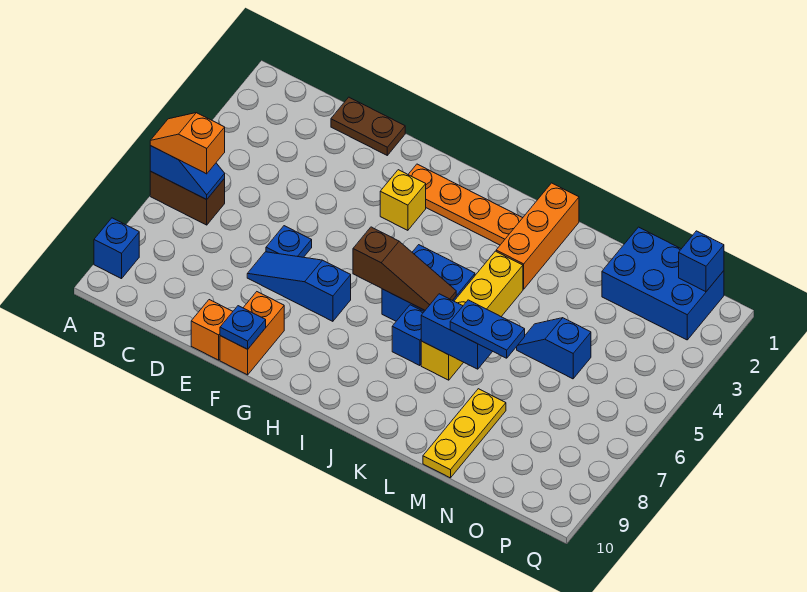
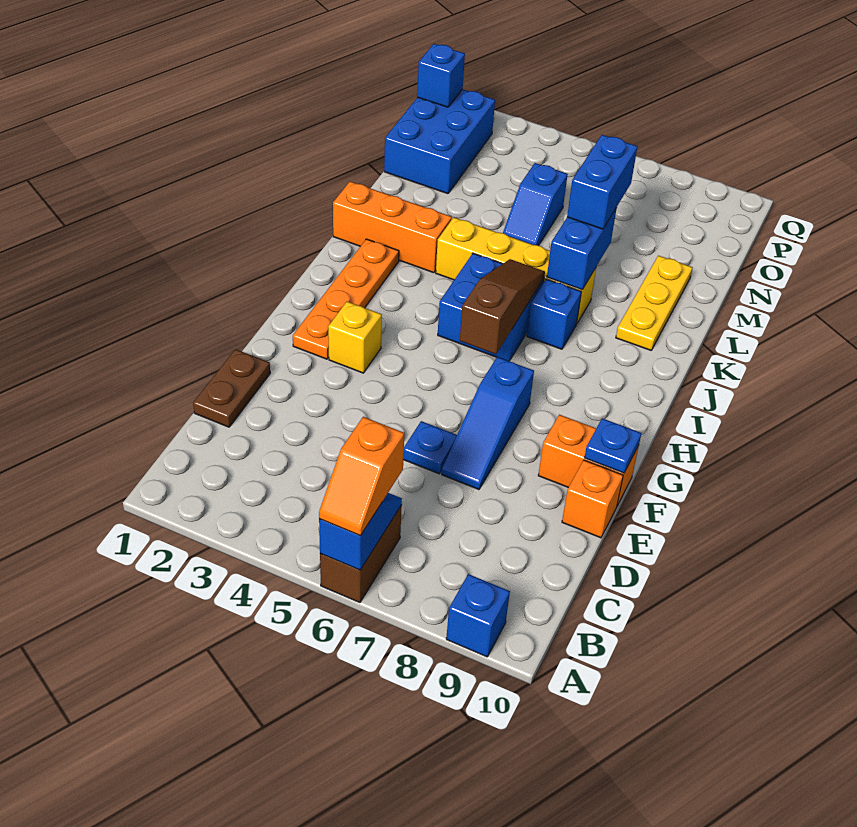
blue 1x2 plate [450,300,525,358] -> blue 1x2 brick [567,135,638,229]
yellow 1x3 plate [423,389,506,478] -> yellow 1x3 plate turned to [616,256,693,350]

